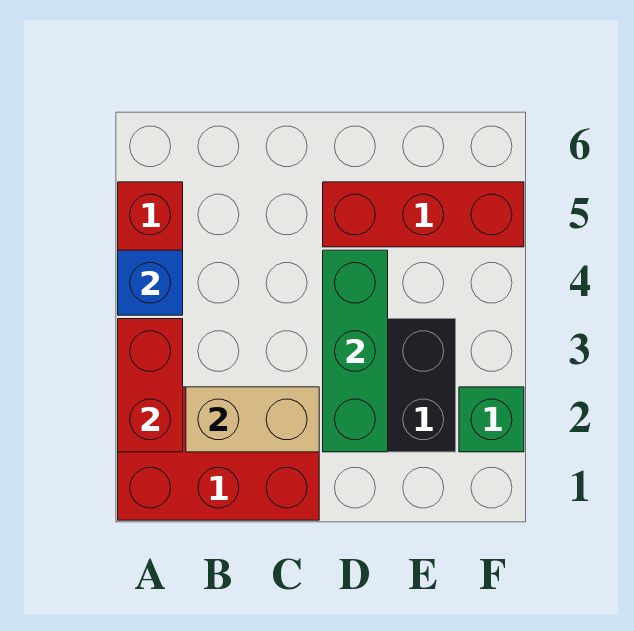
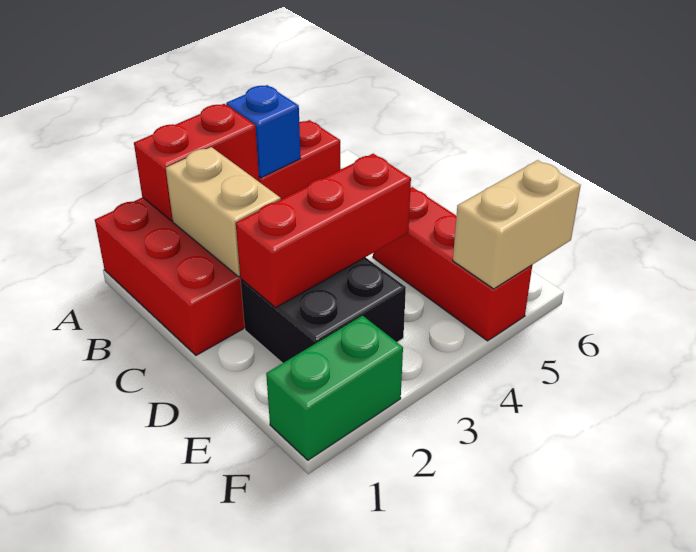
green 1x3 brick [323,250,388,452] -> red 1x3 brick [236,154,411,307]
green 1x1 brick [459,387,524,452] -> green 1x2 brick [266,316,403,460]
none -> tan 1x2 brick [453,160,581,289]

